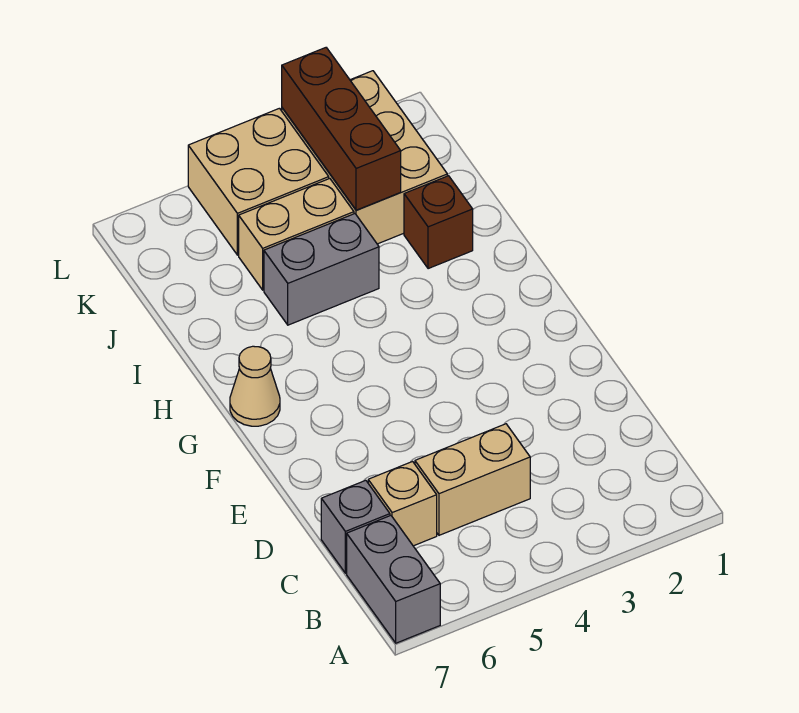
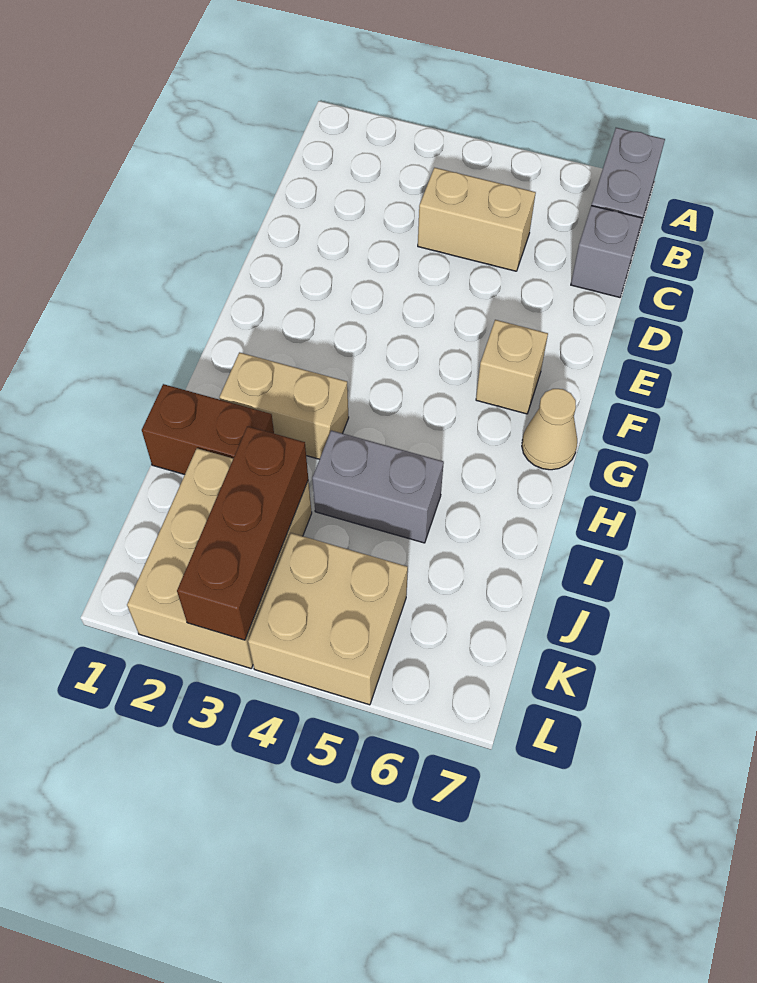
tan 1x1 brick [368,462,437,546] -> tan 1x1 brick moved to [476,320,548,414]
brown 1x1 brick [404,176,473,269] -> brown 1x2 brick [142,384,274,475]
tan 1x2 brick [239,179,354,290] -> tan 1x2 brick moved to [219,352,349,459]

